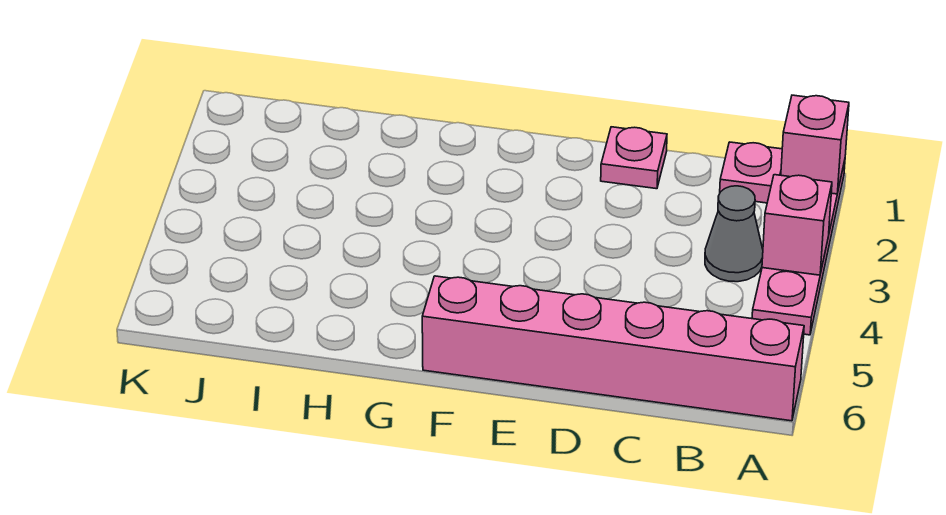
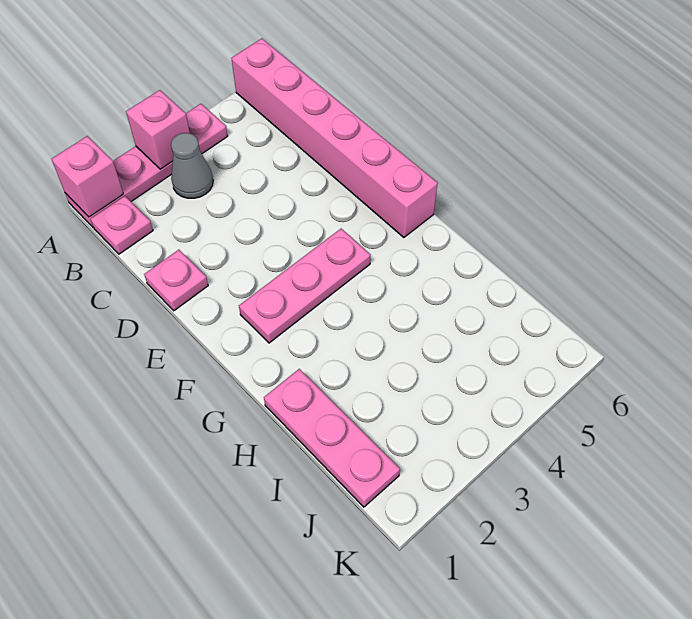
none -> pink 1x3 plate [239,229,370,343]
none -> pink 1x3 plate [264,369,400,507]

